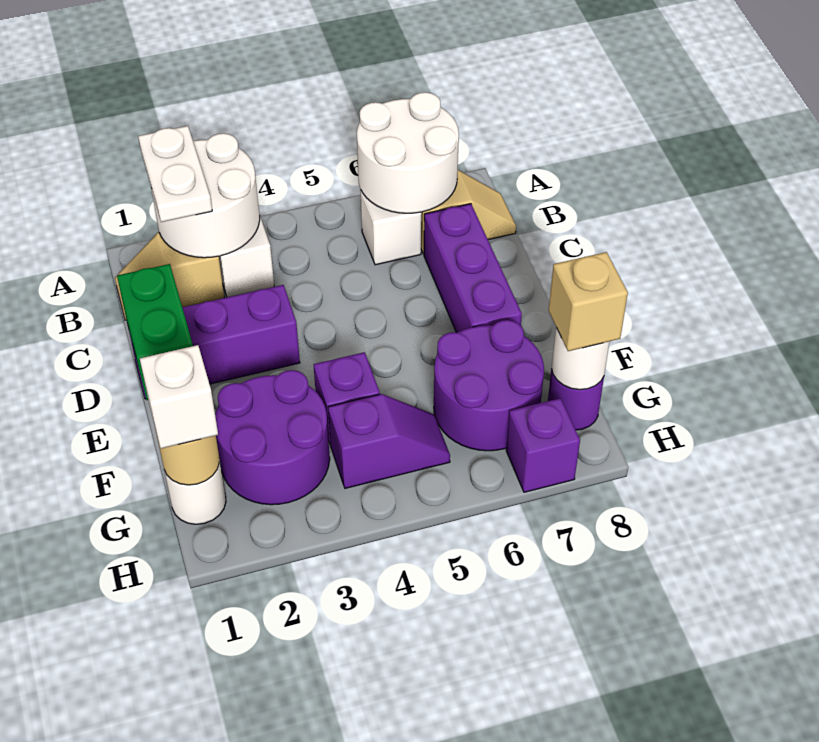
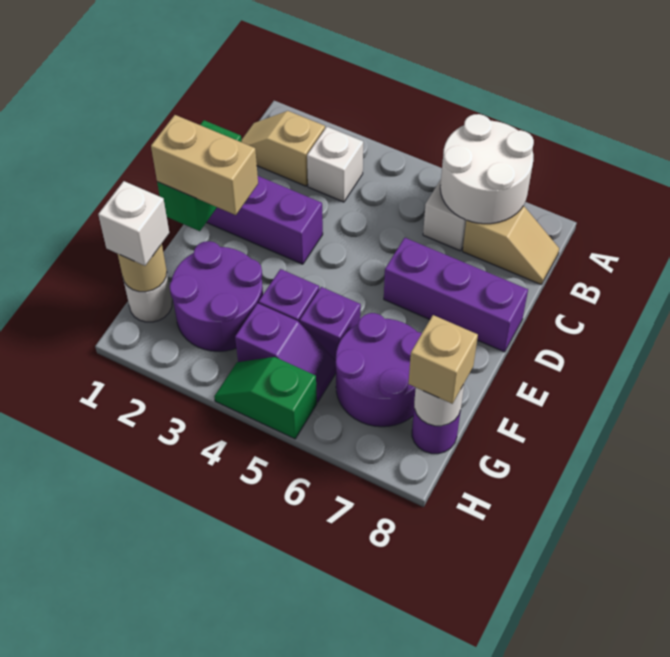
white 2x2 round brick [151,133,260,258] -> none
white 1x2 plate [138,126,212,222] -> none
purple 1x3 brick [424,204,522,333] -> purple 1x3 brick turned to [384,238,528,352]
none -> tan 1x2 brick [151,115,258,215]
none -> green 1x2 slope [214,357,317,439]
purple 1x1 brick [506,398,580,492] -> purple 1x1 brick moved to [300,287,361,360]

